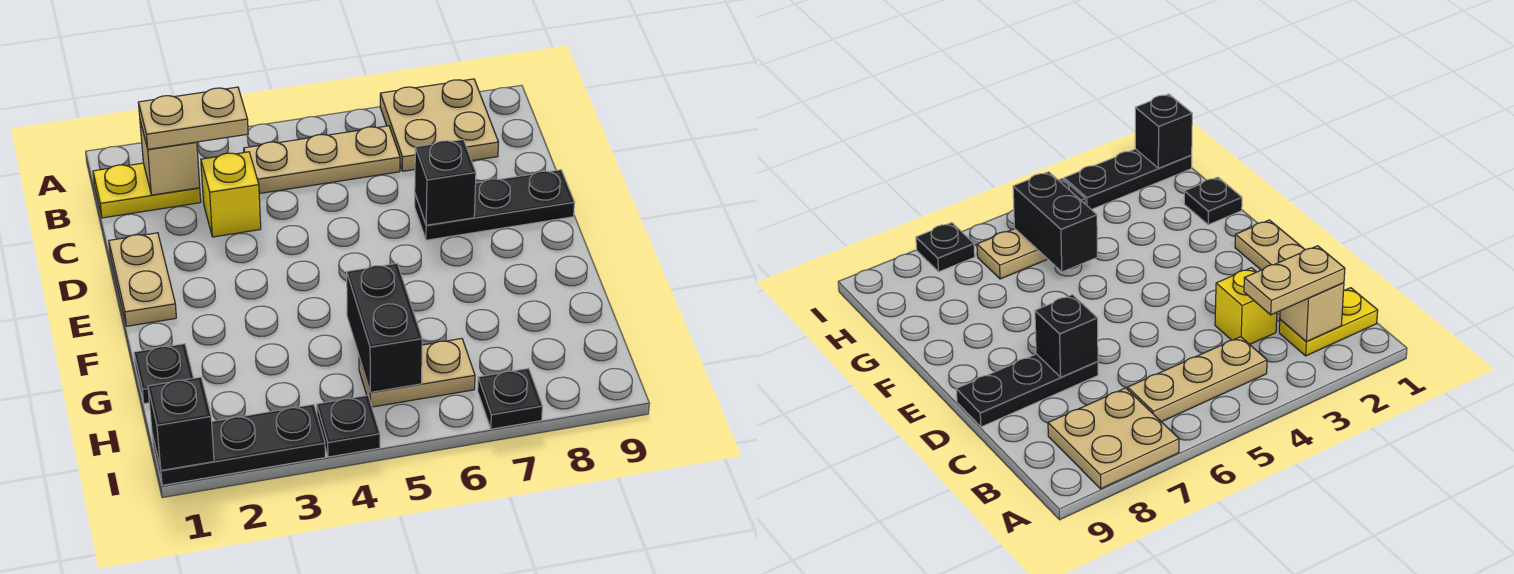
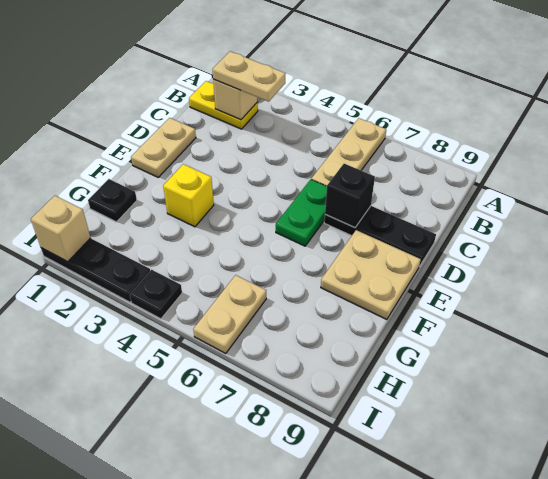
tan 2x2 plate [380,79,499,171] -> tan 2x2 plate moved to [321,230,421,320]
tan 1x3 plate [244,126,400,194] -> tan 1x3 plate turned to [311,118,386,186]
yellow 1x1 brick [201,152,261,237] -> yellow 1x1 brick moved to [163,164,214,227]
none -> green 1x2 plate [276,180,327,246]
black 1x2 brick [347,263,422,392] -> none
tan 1x2 plate [359,339,475,407] -> tan 1x2 plate turned to [193,275,266,353]
black 1x1 brick [148,377,214,470] -> tan 1x1 brick [31,196,91,262]
black 1x1 plate [478,368,543,429] -> none

